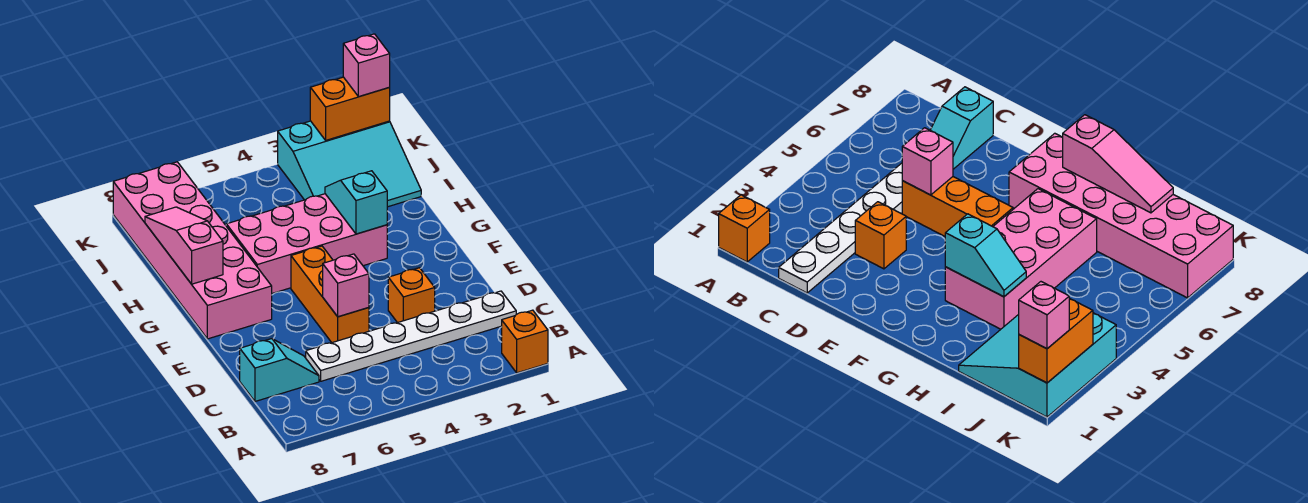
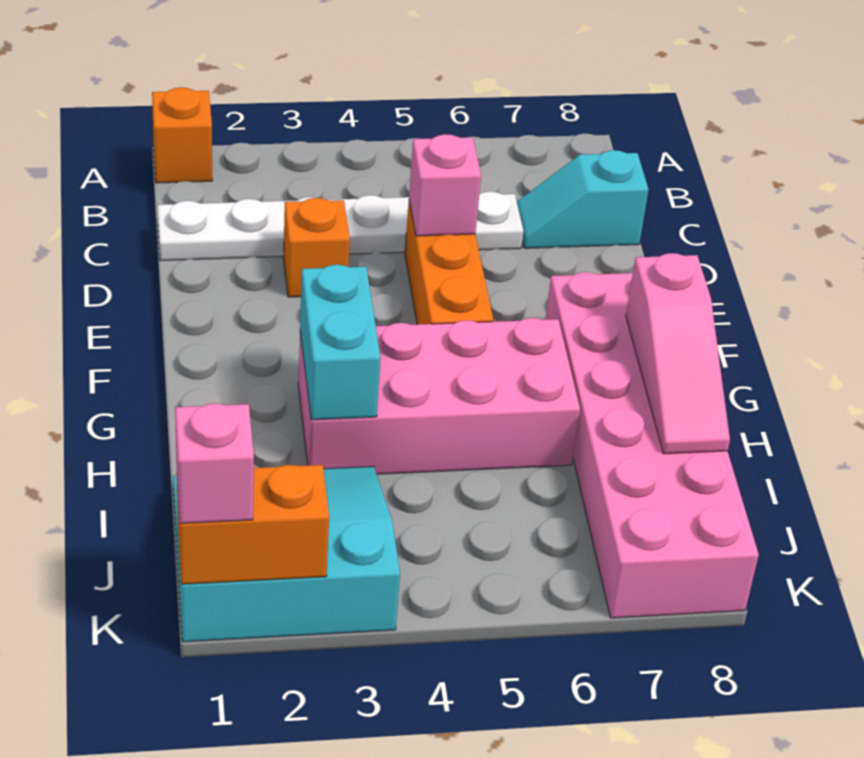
cyan 1x2 slope [325,171,387,234] -> cyan 1x2 brick [300,265,381,420]

